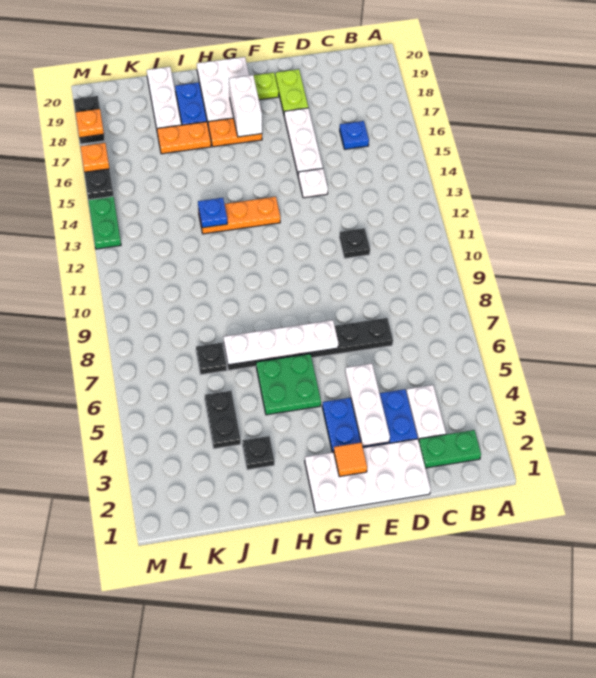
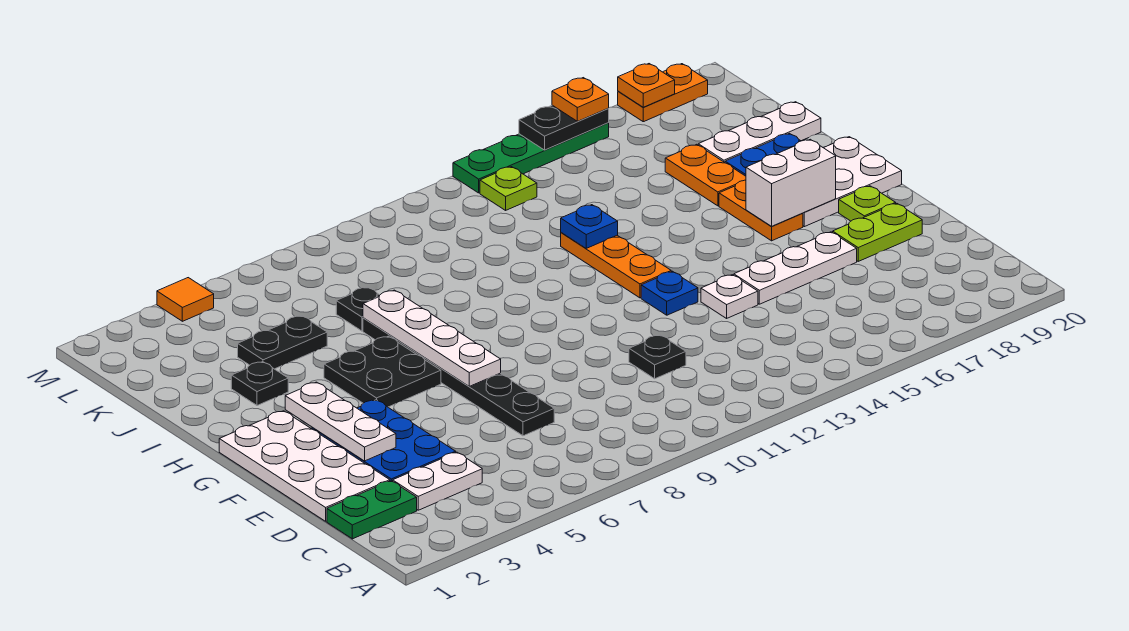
green 1x2 plate [419,430,481,468] -> green 1x2 plate turned to [327,481,417,539]
blue 1x1 plate [340,121,369,149] -> blue 1x1 plate moved to [641,271,698,315]
white 1x3 plate [345,363,390,446] -> white 1x3 plate turned to [285,382,396,461]
orange 1x1 tile [334,442,367,477] -> orange 1x1 tile moved to [157,278,214,321]
green 2x2 plate [256,354,321,415] -> black 2x2 plate [324,336,441,407]
none -> lime 1x1 plate [480,167,537,210]
black 1x2 plate [74,96,105,144] -> orange 1x2 plate [618,64,708,122]

